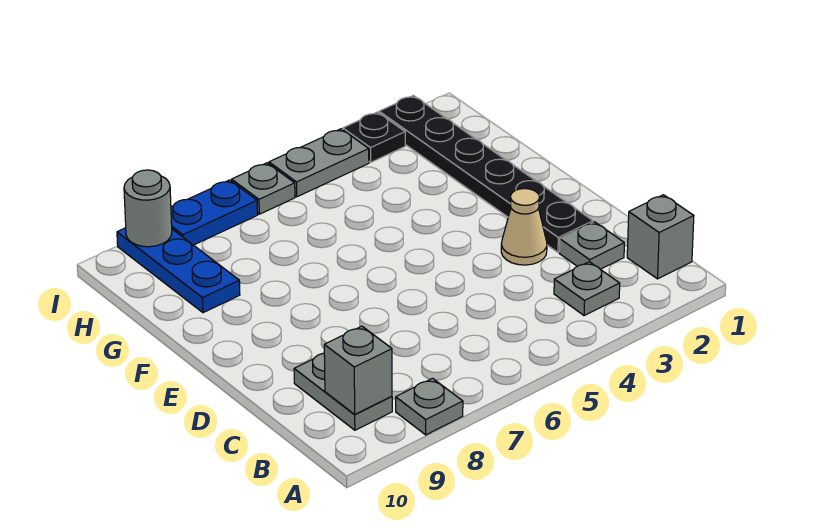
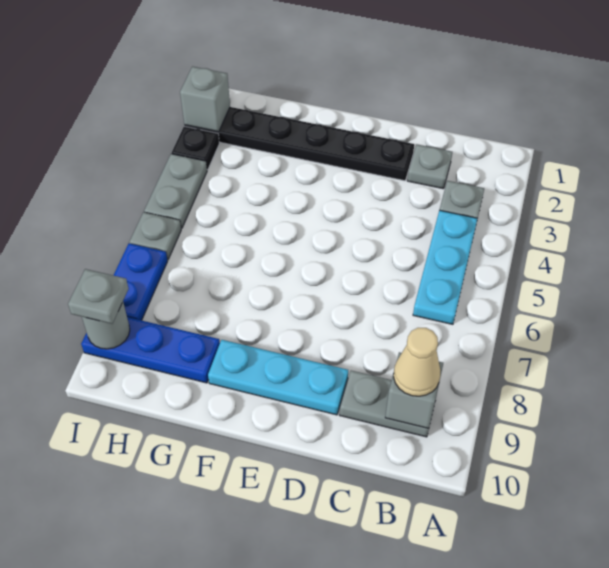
grey 1x1 plate [396,378,463,435] -> grey 1x1 plate moved to [68,269,129,324]
grey 1x1 brick [627,195,694,279] -> grey 1x1 brick moved to [180,67,230,132]
none -> cyan 1x3 plate [413,210,478,324]
tan 1x1 cone [501,189,547,265] -> tan 1x1 cone moved to [394,328,441,396]
none -> cyan 1x3 plate [208,340,348,415]

